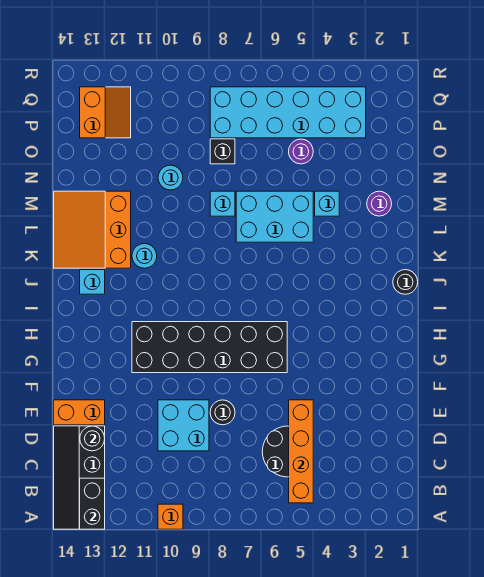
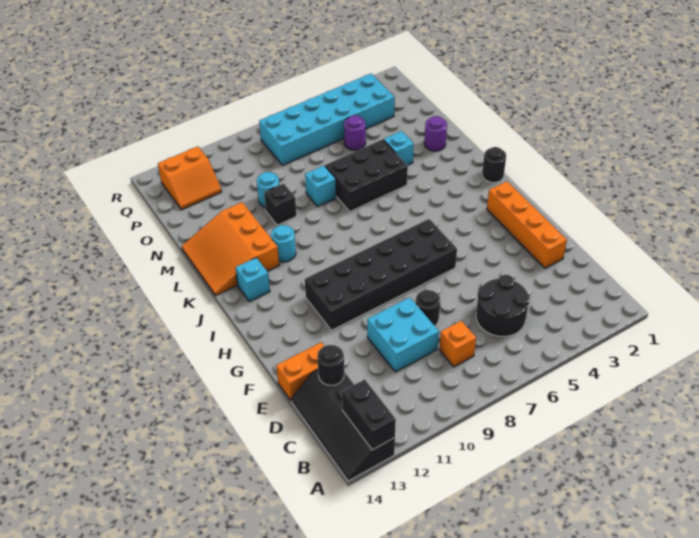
orange 1x1 brick [158,504,183,529] -> orange 1x1 brick moved to [439,321,476,367]
orange 1x4 brick [289,400,313,503] -> orange 1x4 brick moved to [487,181,567,268]
cyan 2x3 brick [236,191,313,242] -> black 2x3 brick [325,139,408,211]
black 1x1 brick [210,139,235,164] -> black 1x1 brick moved to [264,183,296,225]
orange 2x2 slope [80,87,131,138] -> orange 2x2 slope turned to [158,146,222,210]

